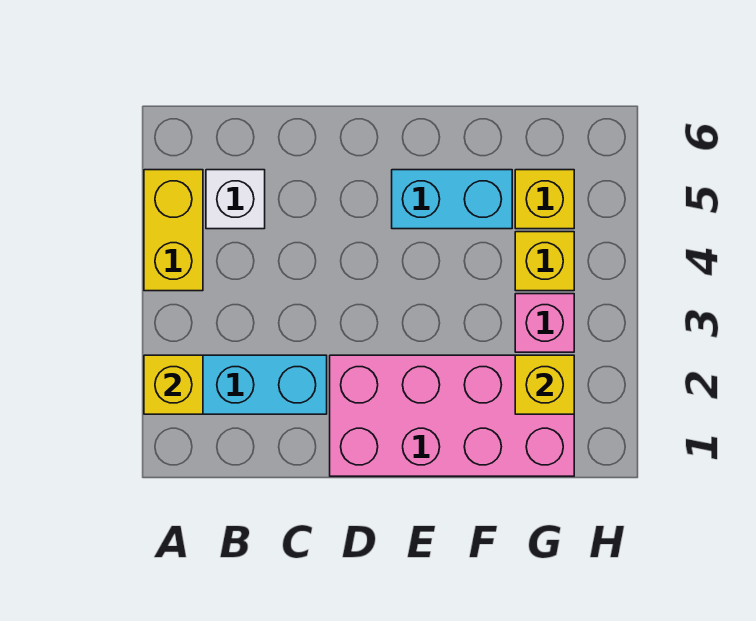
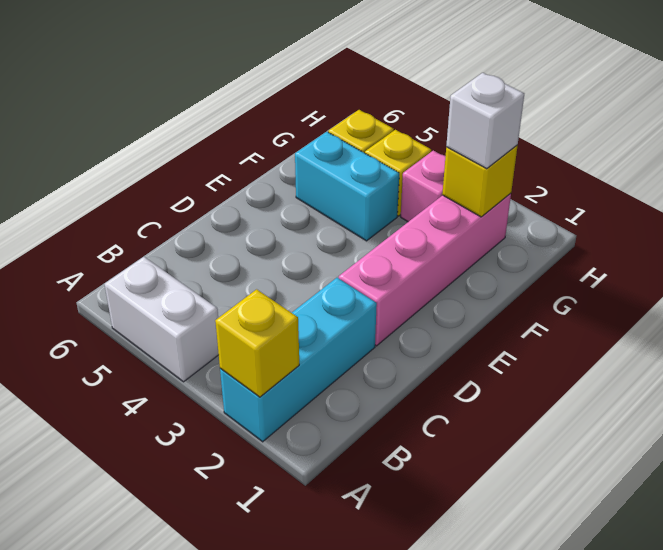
yellow 1x2 brick [144,170,203,291] -> white 1x2 brick [104,257,219,382]
white 1x1 brick [206,170,265,229] -> white 1x1 brick moved to [446,73,524,169]
pink 2x4 brick [330,355,574,476] -> pink 1x4 brick [339,193,511,346]
cyan 1x2 brick [392,170,512,229] -> cyan 1x2 brick turned to [295,132,399,241]

